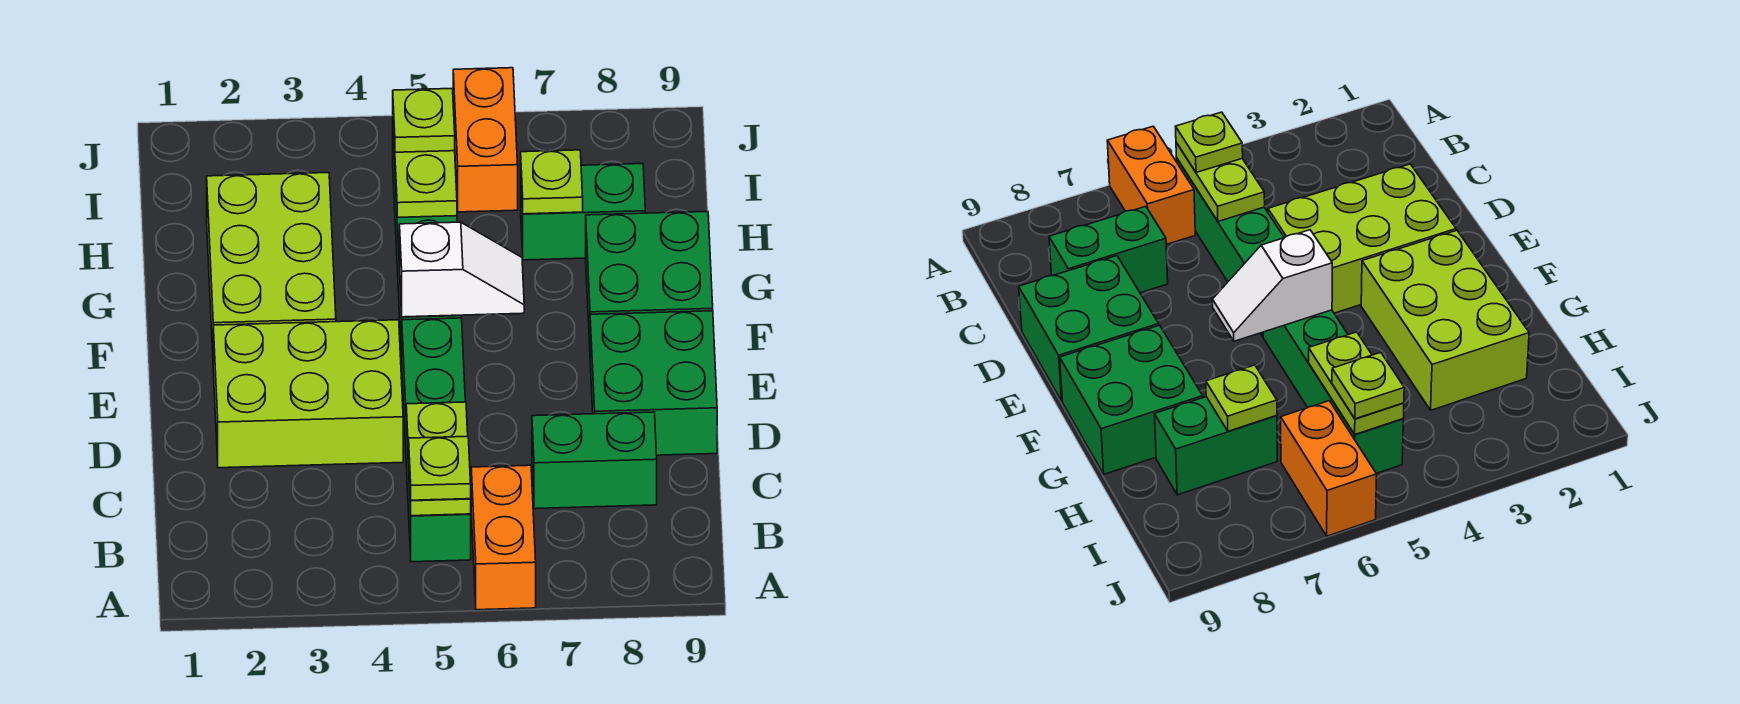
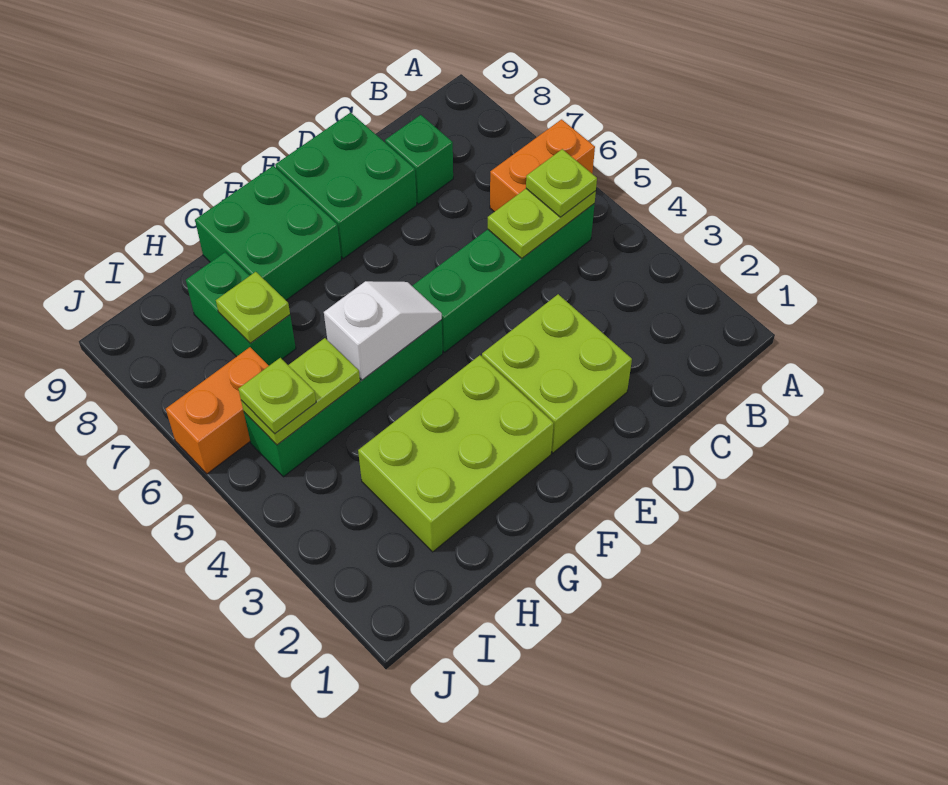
green 1x2 brick [532,412,657,509] -> green 1x1 brick [385,115,453,204]
lime 2x3 brick [213,320,403,468] -> lime 2x2 brick [482,294,632,453]
white 1x2 slope [400,222,524,317] -> white 1x2 slope turned to [324,281,442,380]

